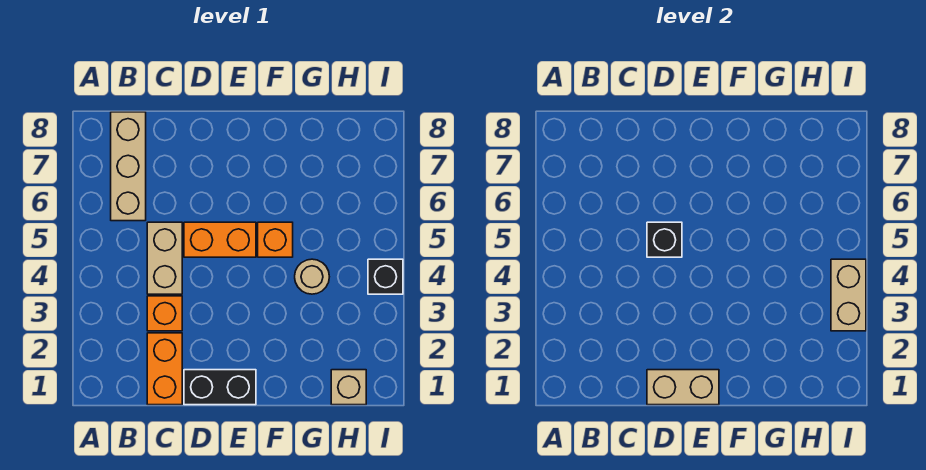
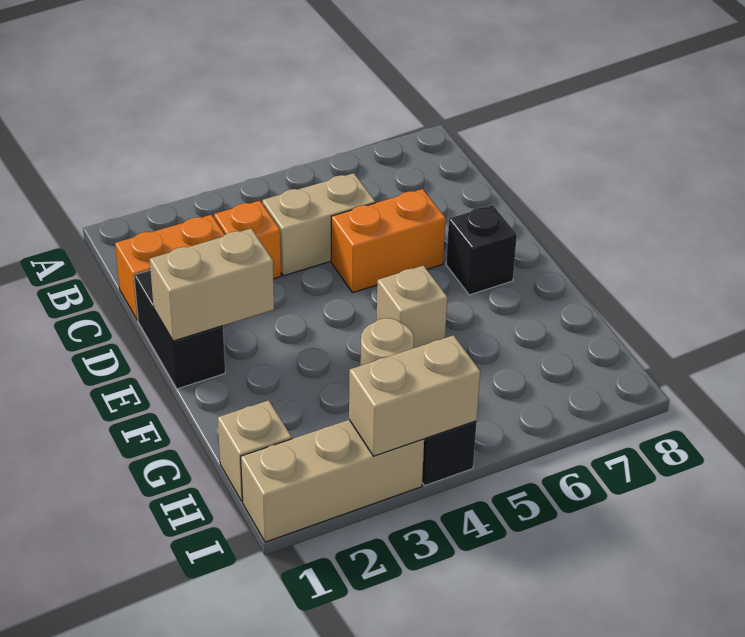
tan 1x3 brick [111,112,146,221] -> tan 1x3 brick moved to [241,420,424,542]
tan 1x2 brick [647,370,719,405] -> tan 1x2 brick turned to [150,228,274,341]
orange 1x2 brick [184,222,256,257] -> orange 1x2 brick turned to [331,189,445,293]
black 1x1 brick [647,222,682,257] -> black 1x1 brick moved to [446,205,517,295]
orange 1x1 brick [258,222,293,257] -> tan 1x1 brick [377,265,447,348]

